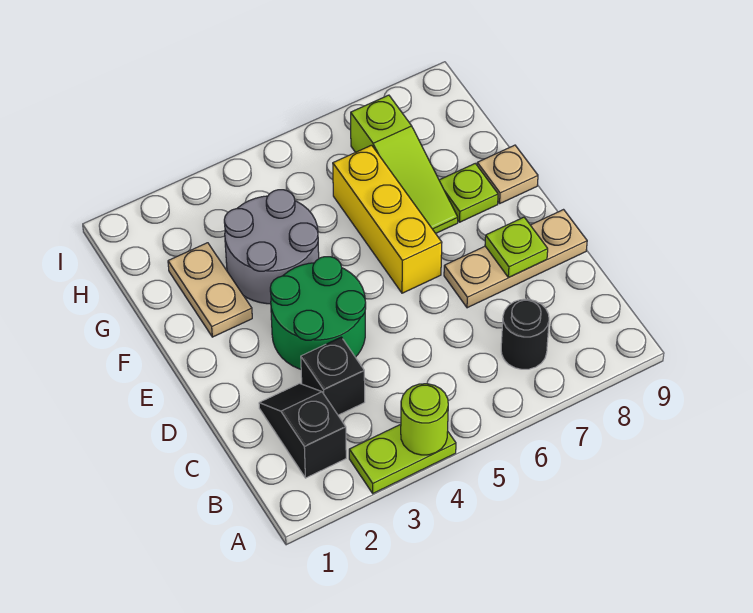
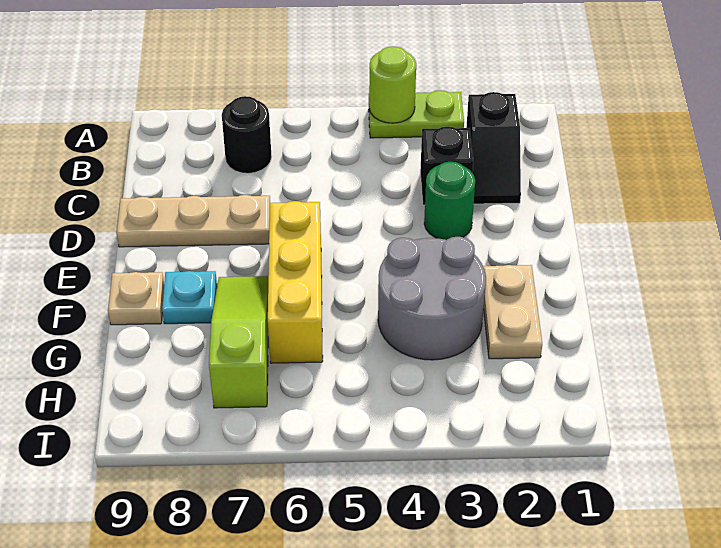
green 2x2 round brick [270,257,366,369] -> green 1x1 round brick [424,162,475,240]
lime 1x1 plate [485,217,548,277] -> none
lime 1x1 plate [439,163,498,222] -> cyan 1x1 plate [162,271,217,324]

